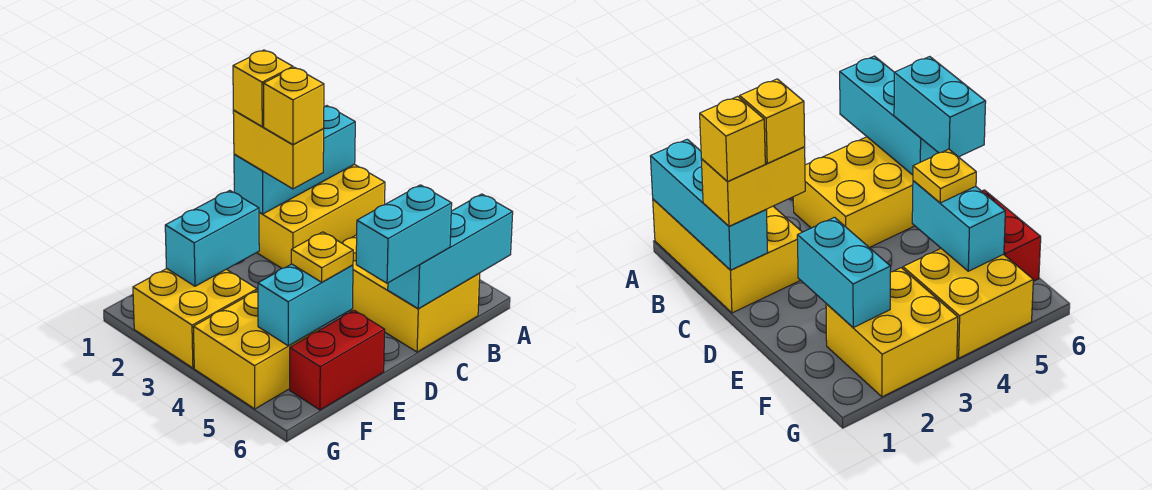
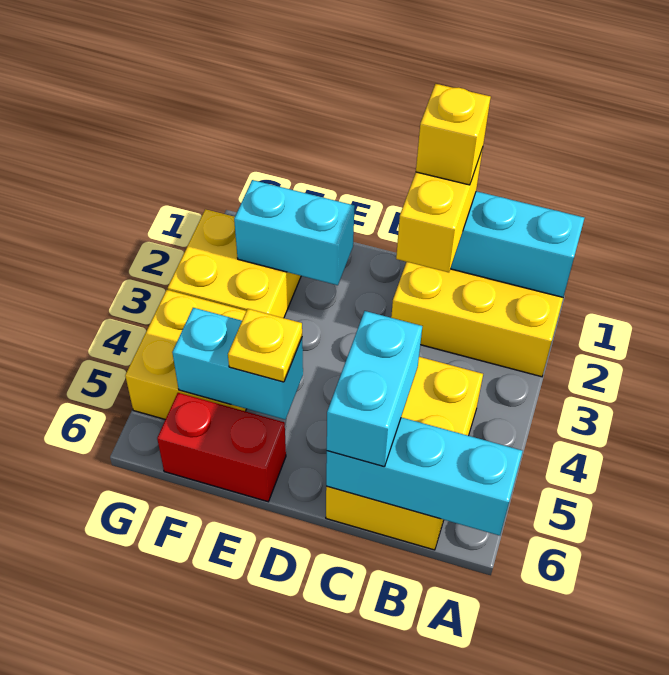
yellow 1x1 brick [263,67,324,144] -> none
cyan 1x2 brick [356,185,452,283] -> cyan 1x2 brick turned to [327,311,422,467]

